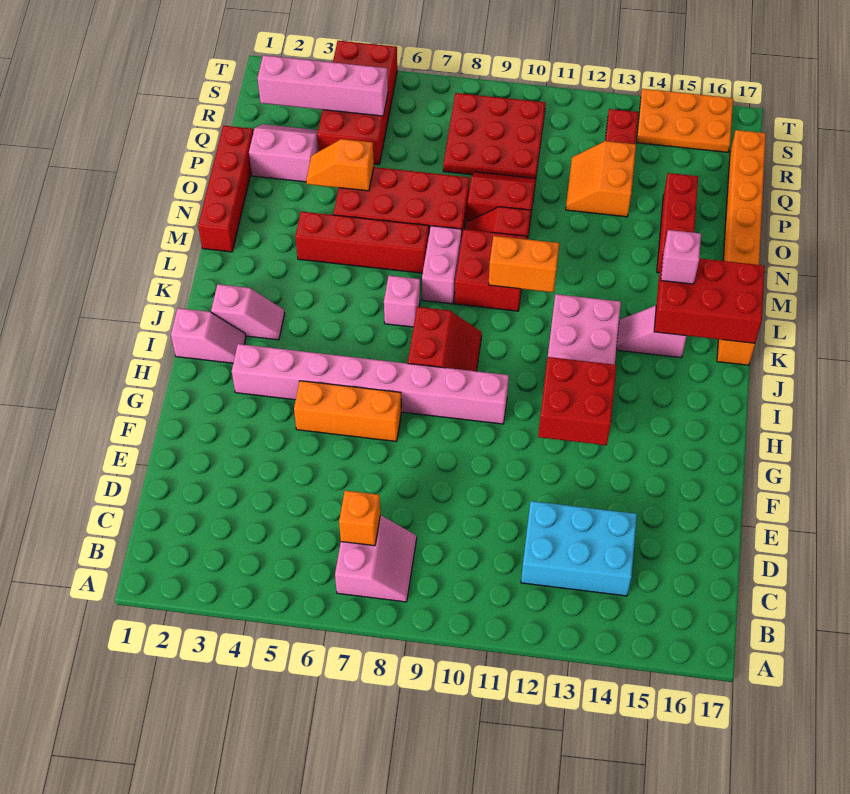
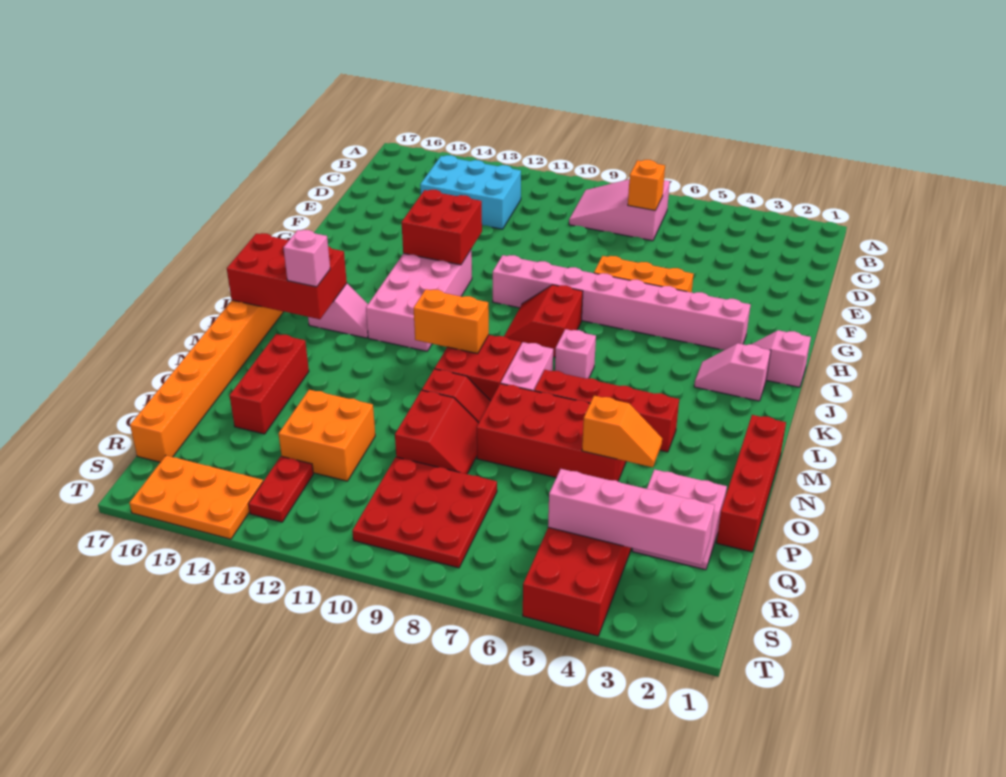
pink 2x2 slope [335,515,417,602] -> pink 2x3 slope [569,179,670,241]
red 2x2 slope [467,172,536,228] -> red 2x2 slope turned to [395,390,479,474]
orange 2x2 slope [566,141,636,217] -> orange 2x2 brick [278,390,375,481]

